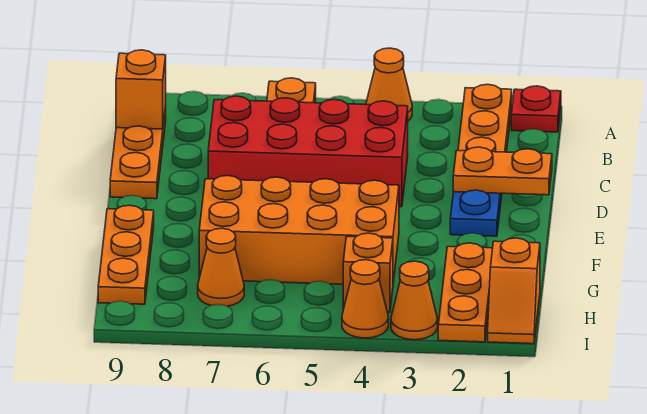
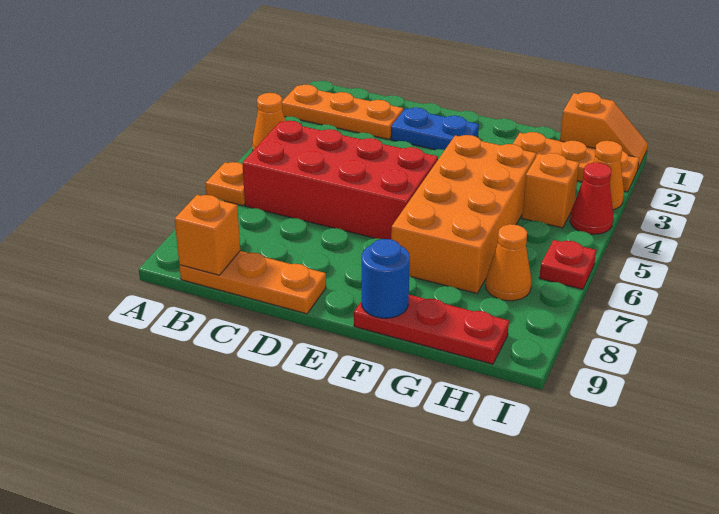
red 1x1 plate [511,86,561,132] -> red 1x1 plate moved to [539,240,596,289]
red 2x4 brick [208,96,408,207] -> red 2x4 brick turned to [242,121,438,239]
orange 1x2 plate [453,147,552,195] -> none
orange 1x3 plate [98,205,154,304] -> red 1x3 plate [354,295,509,364]
none -> blue 1x1 round brick [362,239,410,318]
orange 1x1 cone [342,260,389,338] -> red 1x1 cone [570,162,613,234]

